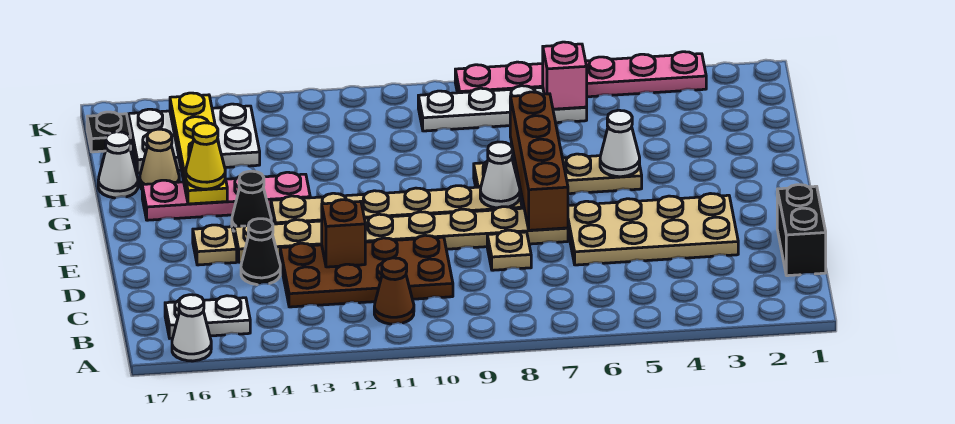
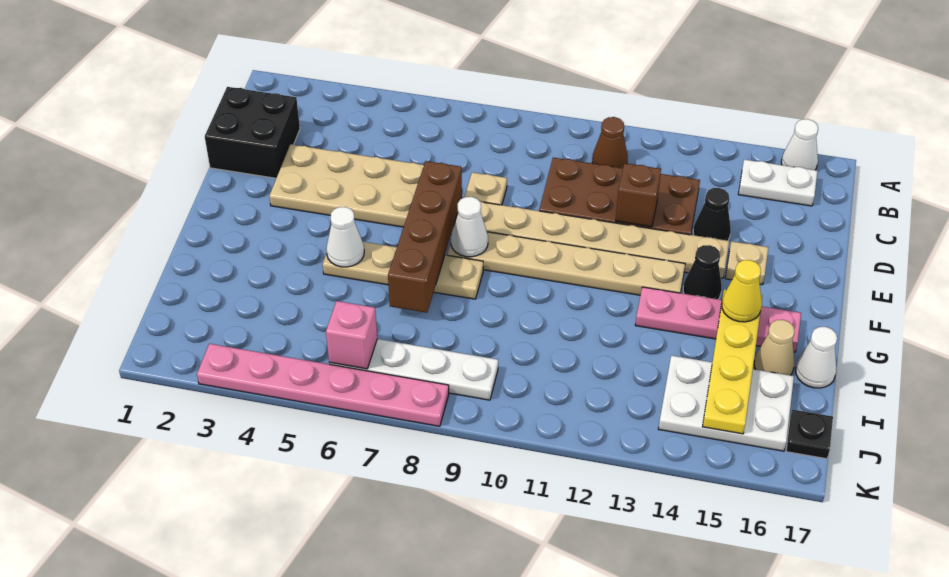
black 1x2 brick [777,185,826,276] -> black 2x2 brick [205,87,300,178]

